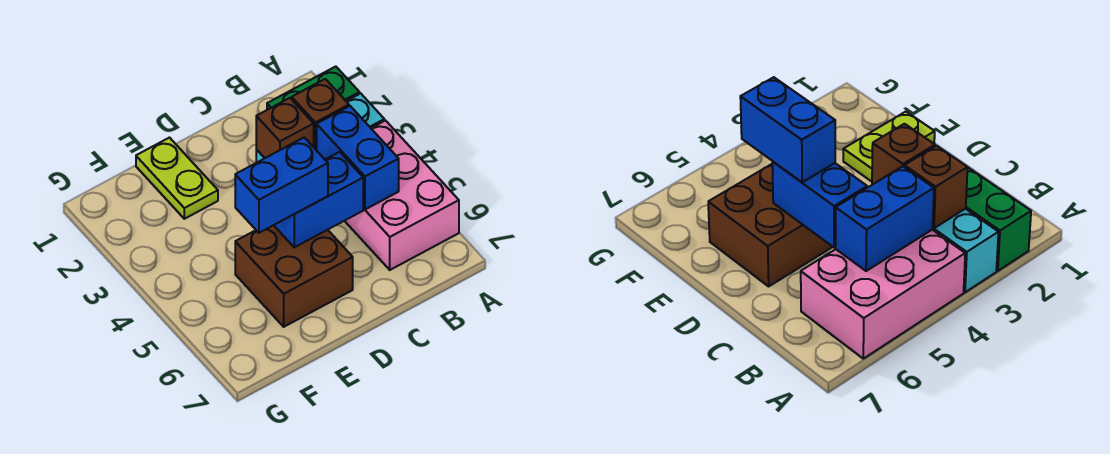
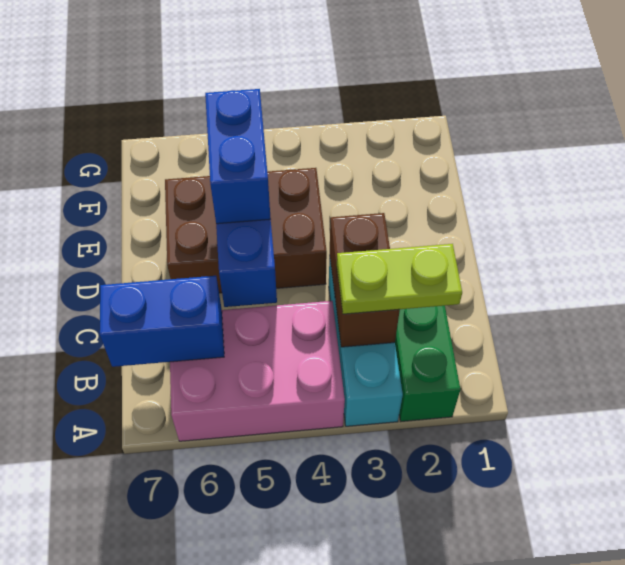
blue 1x2 brick [317,106,399,209] -> blue 1x2 brick moved to [100,276,224,367]
brown 2x2 brick [235,225,353,327] -> brown 2x3 brick [165,168,327,293]
lime 1x2 plate [136,138,218,219] -> lime 1x2 plate moved to [336,244,462,314]

